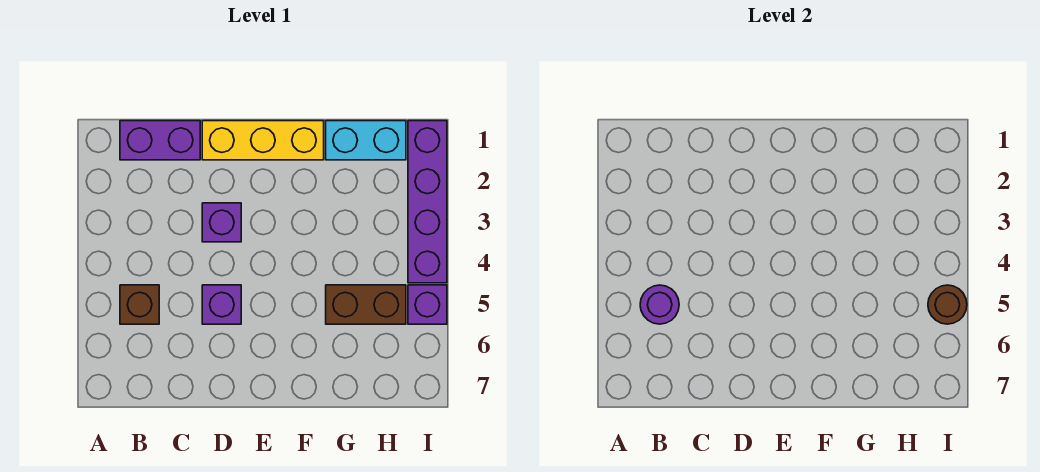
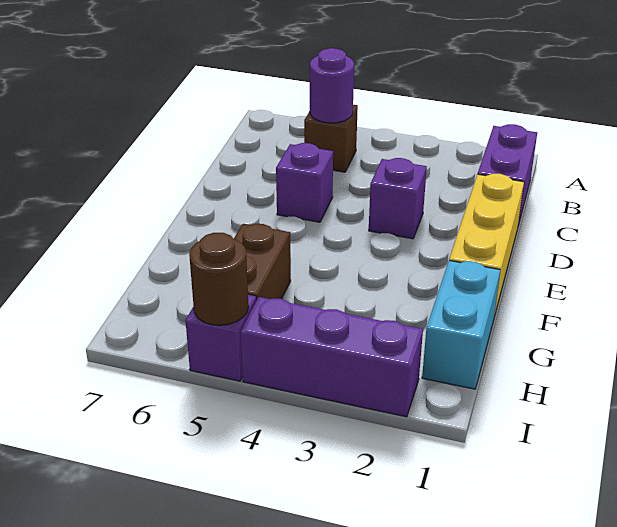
purple 1x4 brick [408,121,447,283] -> purple 1x3 brick [240,297,423,417]

